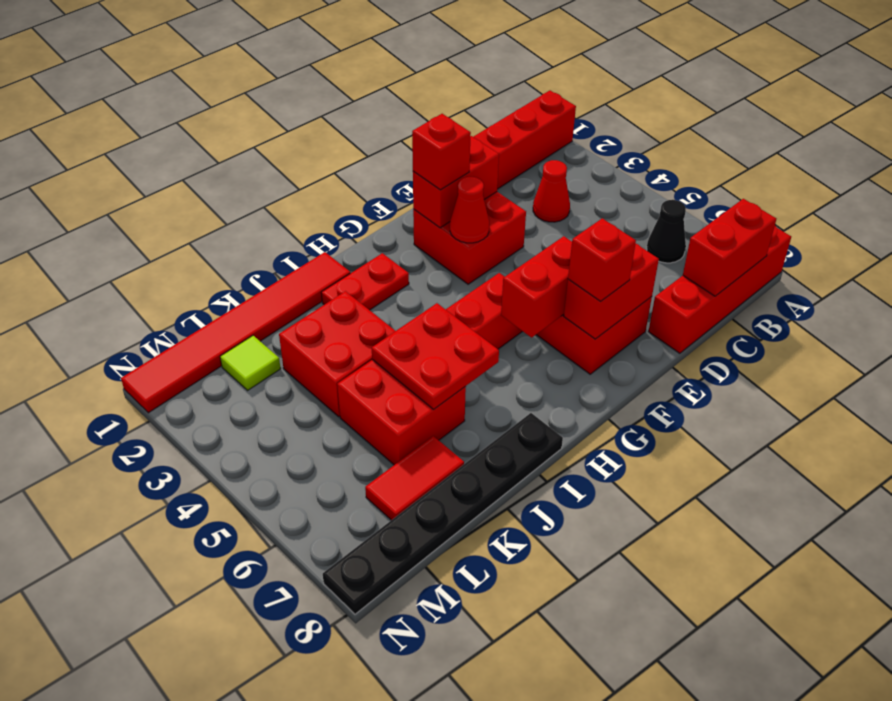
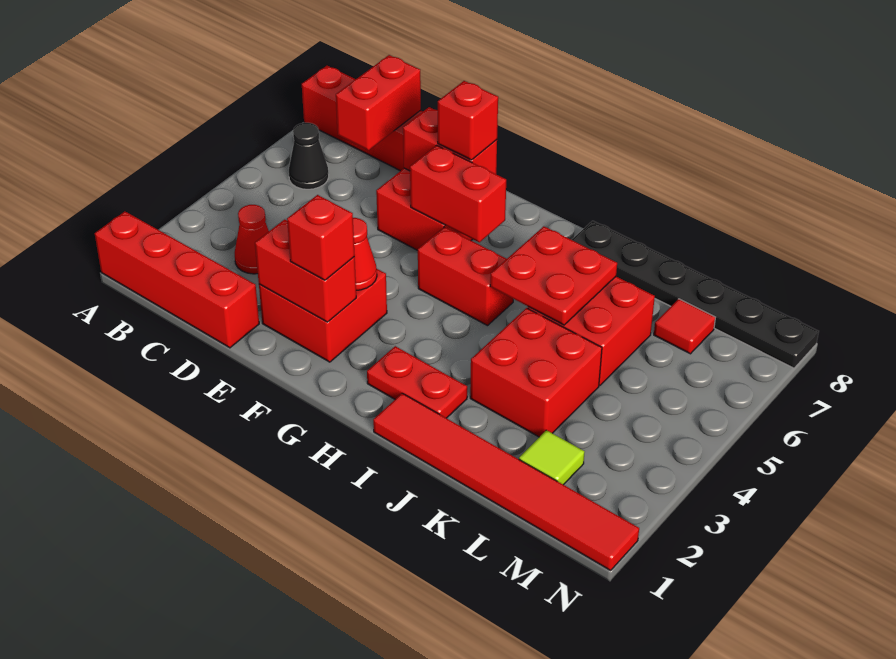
red 1x2 brick [683,199,776,296] -> red 1x2 brick turned to [336,55,421,150]
red 1x2 tile [365,436,464,520] -> red 1x1 tile [654,299,715,354]

